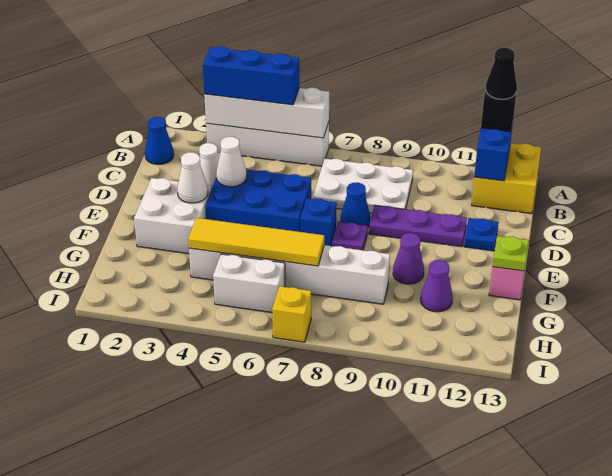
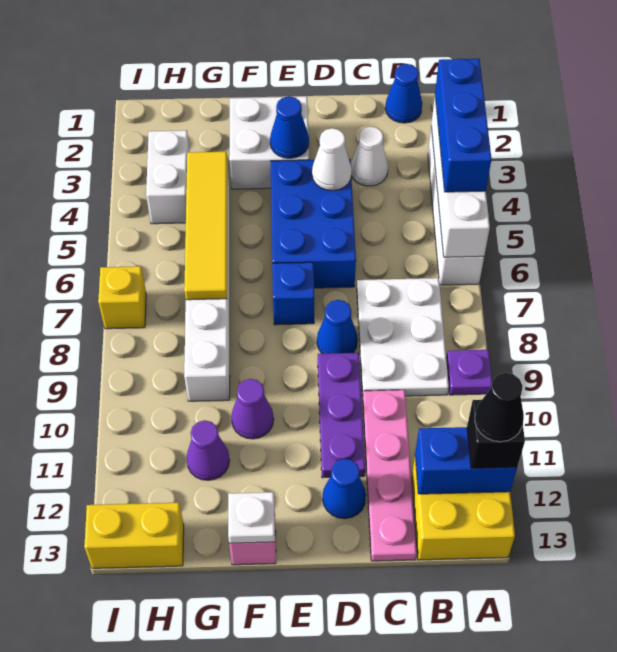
none -> pink 1x4 plate [362,390,417,561]
blue 1x1 plate [464,218,499,251] -> blue 1x1 cone [323,459,366,519]
white 1x1 cone [177,152,208,203] -> blue 1x1 cone [270,96,309,158]
purple 1x1 plate [332,222,368,250] -> purple 1x1 plate moved to [446,350,492,395]
lime 1x1 plate [492,236,529,271] -> white 1x1 plate [228,492,275,543]
white 1x2 brick [213,254,285,313] -> white 1x2 brick moved to [146,130,190,224]
none -> yellow 1x2 brick [84,503,184,568]

